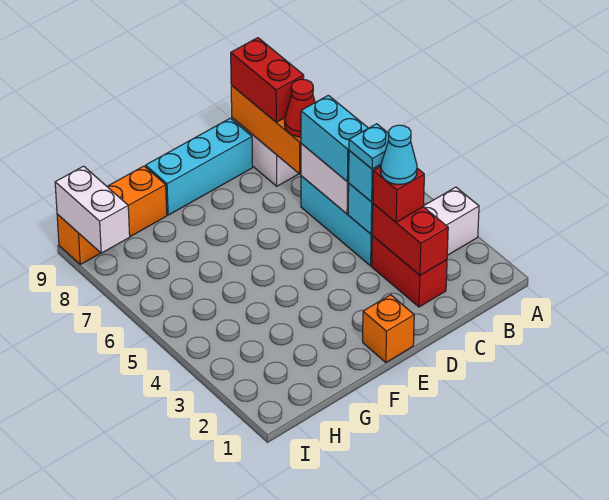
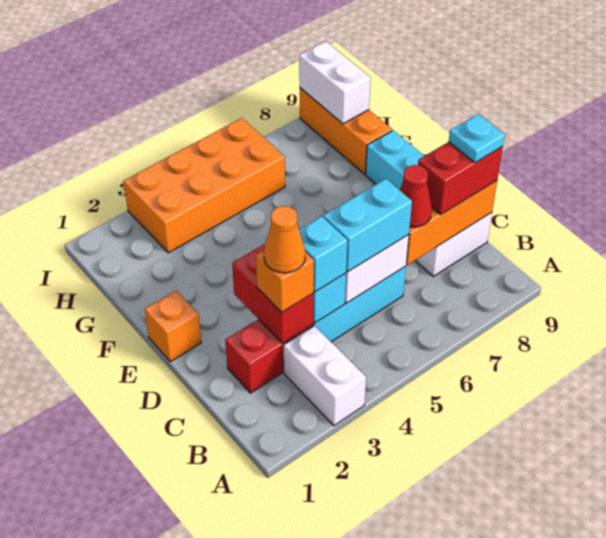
red 1x2 brick [372,204,448,275] -> red 1x2 brick turned to [232,245,314,343]
red 1x1 brick [373,166,424,222] -> orange 1x1 brick [256,250,314,312]
cyan 1x1 cone [381,125,417,184] -> orange 1x1 cone [264,206,305,273]
cyan 1x1 plate [349,124,389,169] -> cyan 1x1 plate moved to [449,114,505,163]
none -> orange 2x4 brick [123,118,285,253]
white 1x2 brick [55,166,130,253] -> white 1x2 brick turned to [299,42,371,124]

